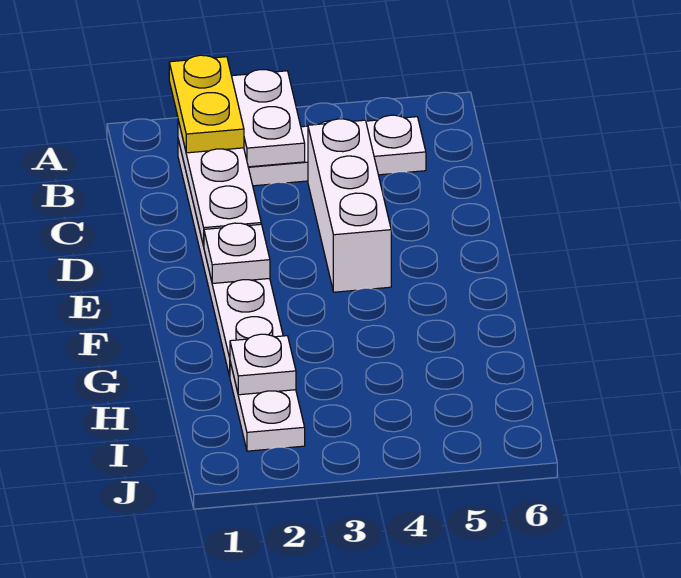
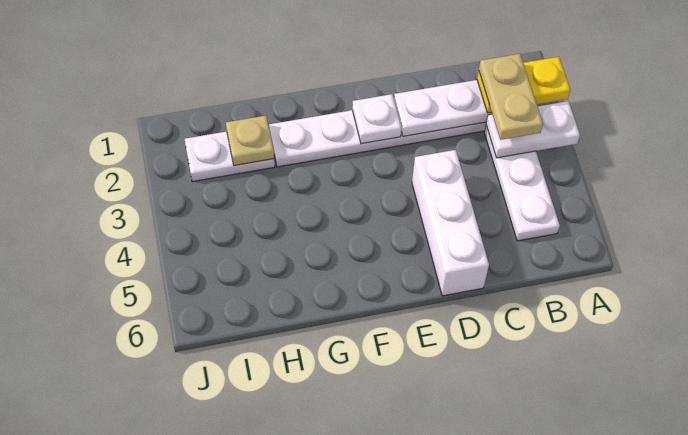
none -> tan 1x2 plate [479,54,543,140]
white 1x3 brick [308,119,391,292] -> white 1x3 brick turned to [412,150,489,296]
white 1x1 plate [230,334,296,395] -> tan 1x1 plate [226,116,274,166]

